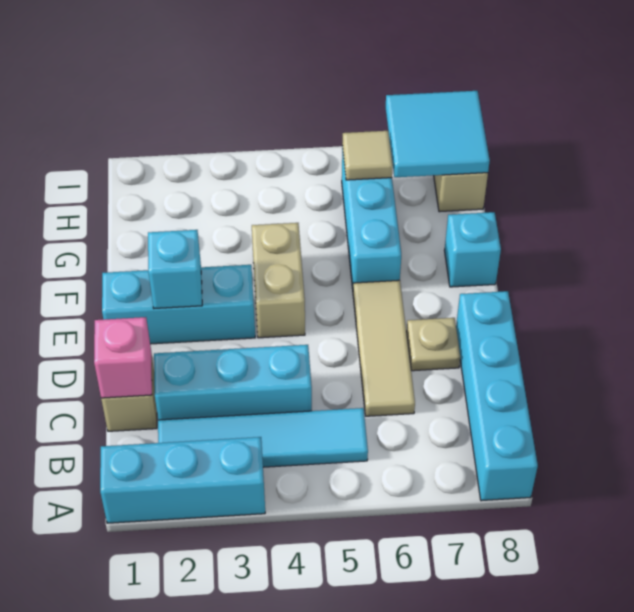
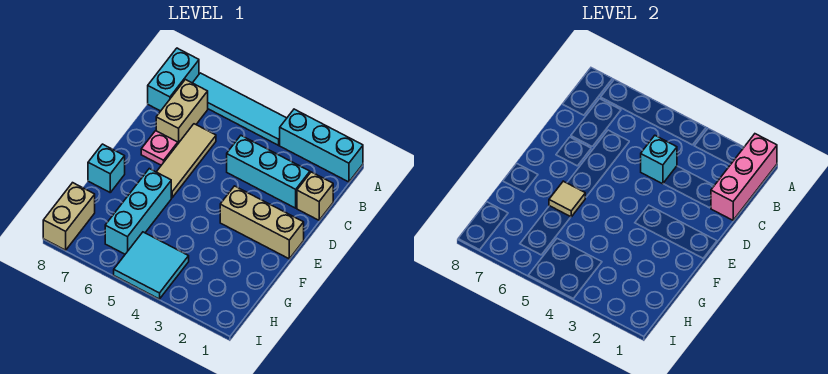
cyan 1x4 brick [456,291,538,501] -> cyan 1x2 brick [148,48,199,111]
cyan 1x4 tile [158,408,368,467] -> cyan 1x4 tile moved to [193,73,287,145]
pink 1x1 brick [94,317,152,398] -> pink 1x3 brick [711,134,777,220]
tan 1x1 plate [407,318,460,371] -> pink 1x1 plate [141,131,178,165]
cyan 1x3 brick [102,265,255,344] -> tan 1x3 brick [220,186,304,259]
cyan 1x1 brick [148,230,202,308] -> cyan 1x1 brick moved to [641,136,677,184]
tan 1x2 brick [252,223,305,338] -> tan 1x2 brick moved to [156,80,208,143]
tan 1x1 tile [342,131,393,180] -> tan 1x1 tile moved to [549,181,585,217]
cyan 2x2 tile [385,91,490,177] -> cyan 2x2 tile moved to [114,232,189,299]

